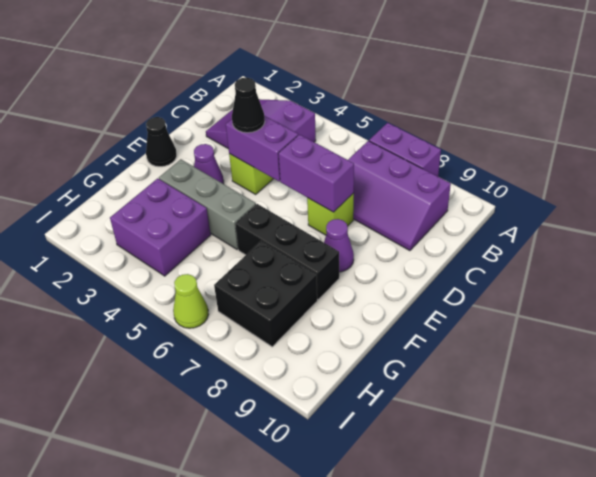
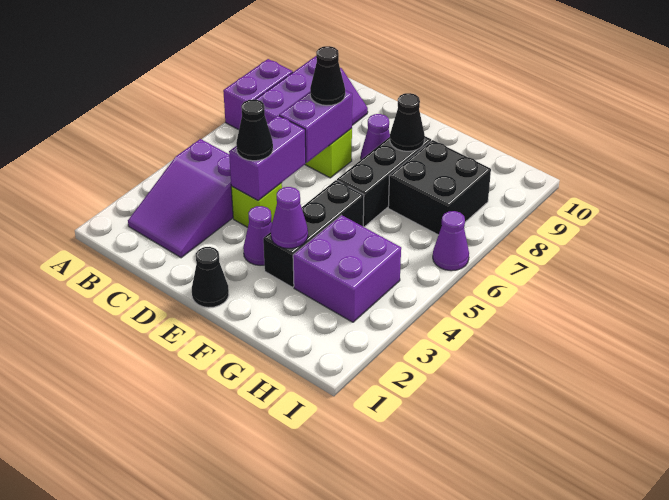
none -> black 1x1 cone [310,46,345,106]
grey 1x3 brick [159,159,256,249] -> black 1x3 brick [263,180,364,287]
none -> purple 1x1 cone [271,187,308,248]
none -> black 1x1 cone [390,93,425,151]
lime 1x1 cone [173,274,209,328] -> purple 1x1 cone [433,211,469,271]

